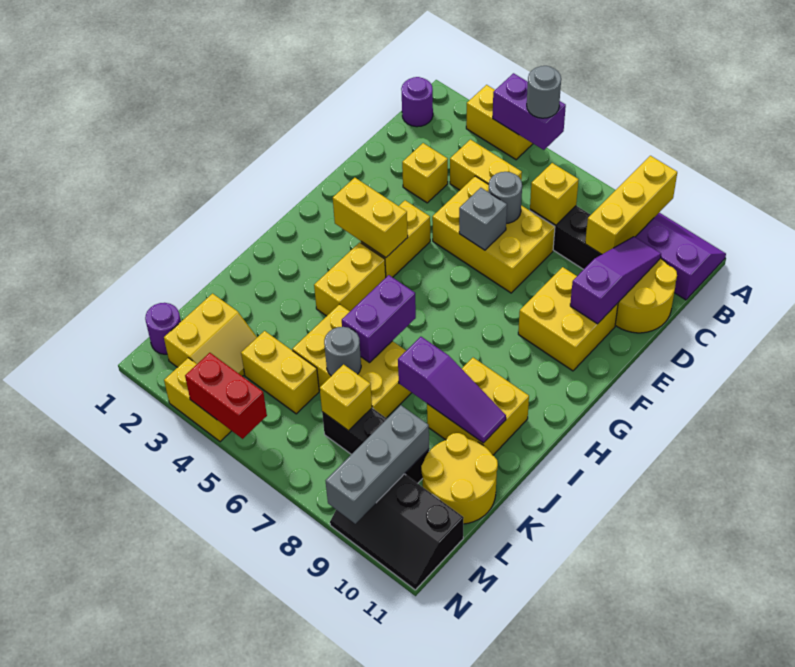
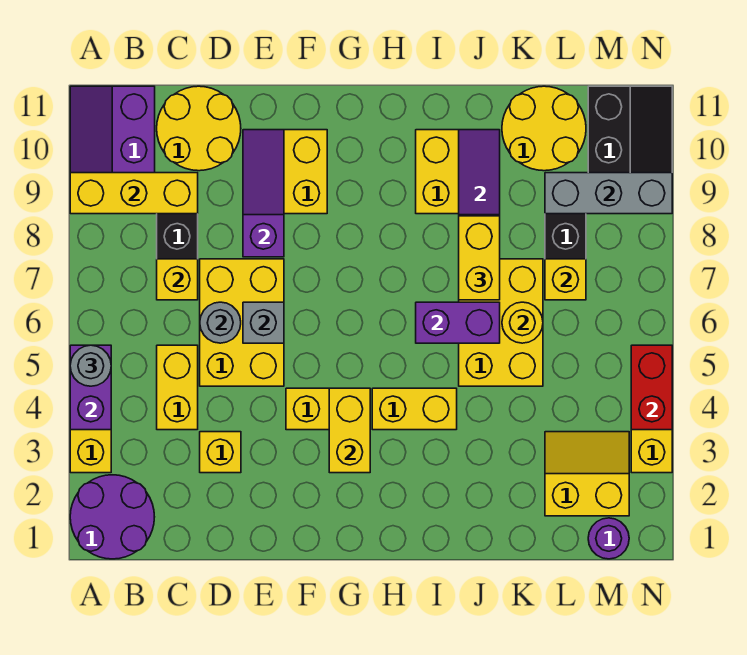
purple 1x1 round brick [401,77,433,127] -> purple 2x2 round brick [70,475,154,559]
purple 1x3 slope [570,237,661,324] -> purple 1x3 slope turned to [243,130,284,257]
grey 1x1 round brick [324,327,361,376] -> yellow 1x1 round brick [502,302,543,343]
yellow 1x2 brick [241,331,319,414] -> yellow 1x2 brick moved to [459,216,500,300]

